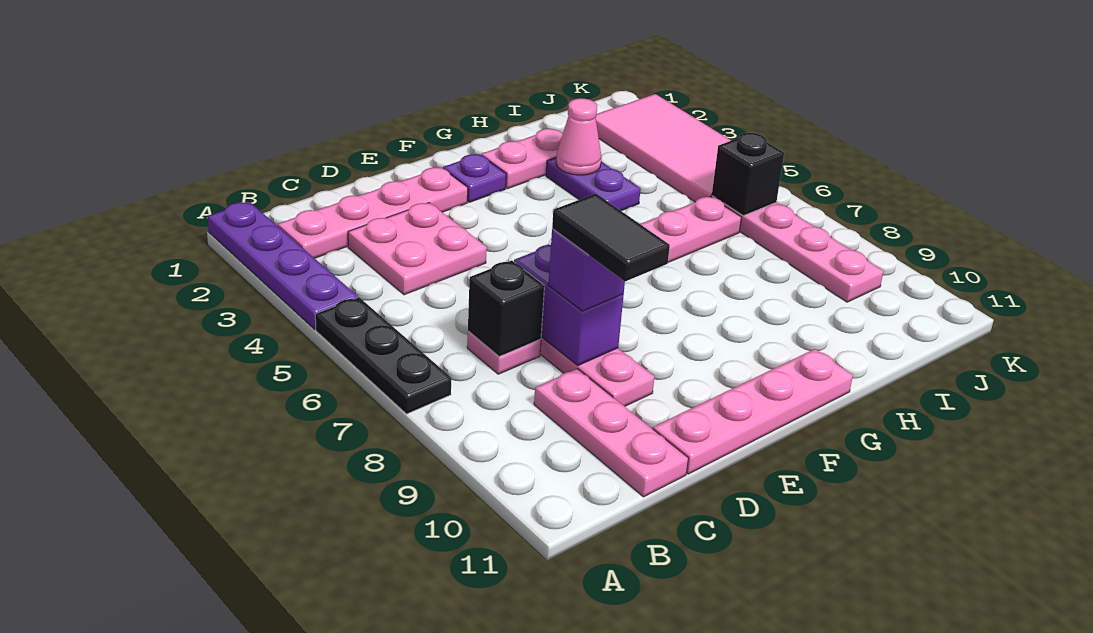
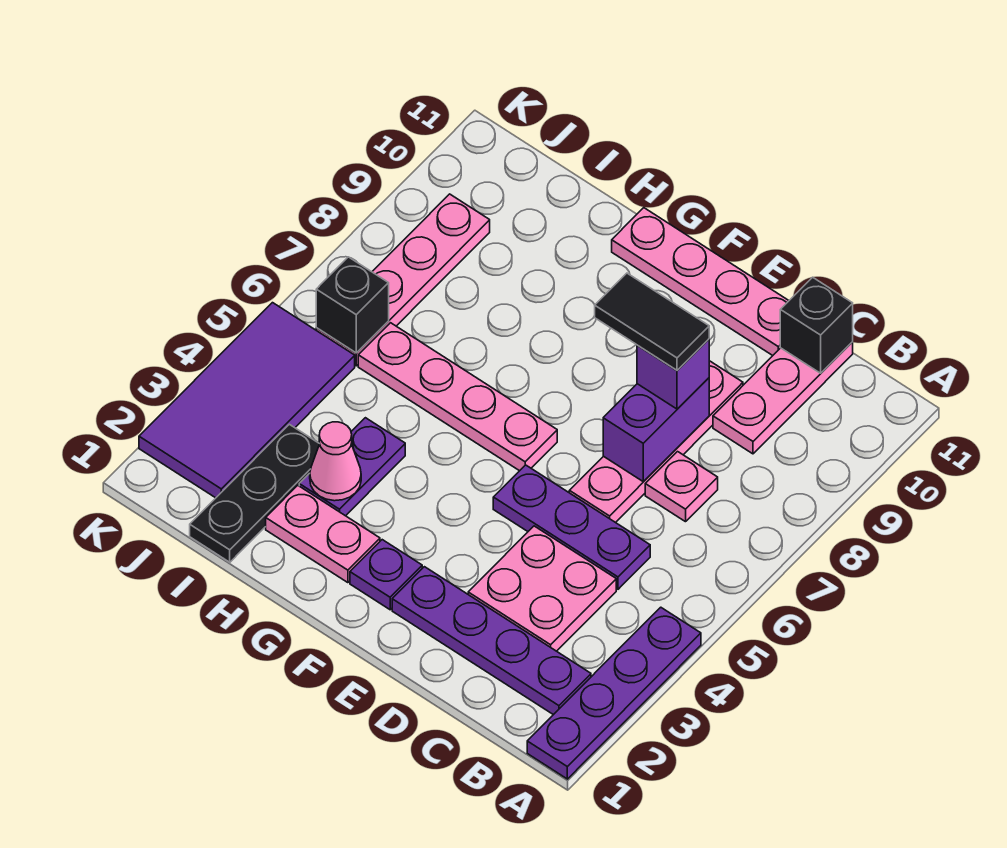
black 1x3 plate [315,297,451,414] -> black 1x3 plate moved to [190,424,319,562]
pink 1x4 plate [278,168,468,258] -> purple 1x4 plate [392,567,591,715]
none -> purple 1x3 plate [493,465,650,589]
black 1x1 brick [468,261,544,357] -> black 1x1 brick moved to [780,277,853,373]
black 1x2 tile [552,194,670,281] -> black 1x2 tile turned to [595,273,709,370]
pink 2x4 tile [596,94,731,202] -> purple 2x4 tile [139,303,355,498]

